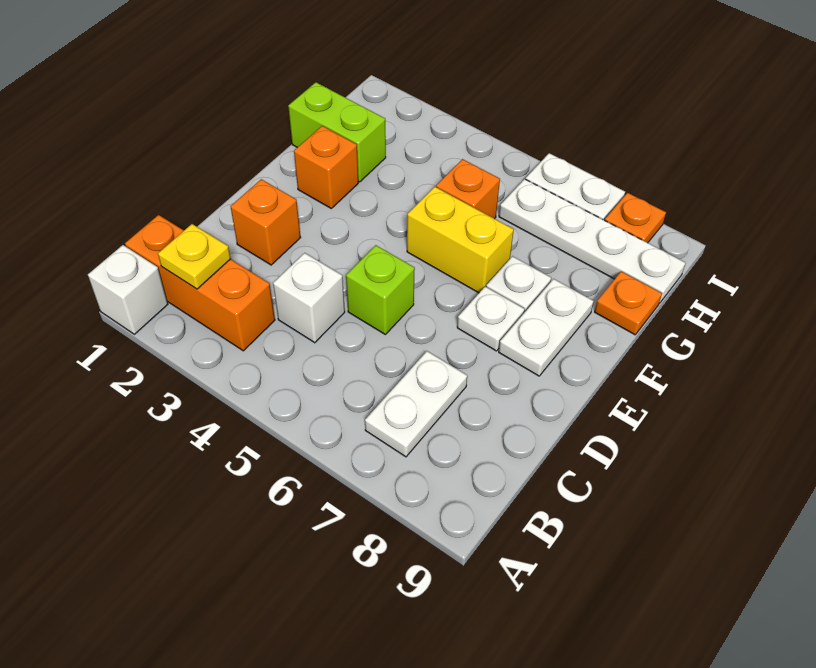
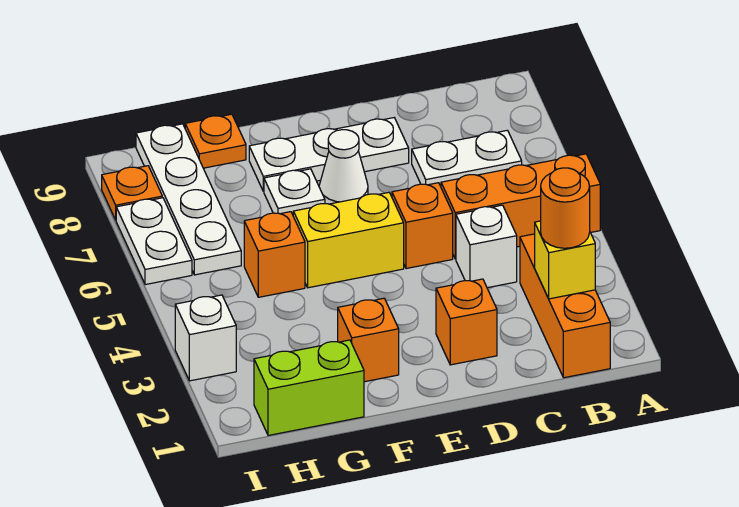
white 1x1 brick [88,245,168,334] -> white 1x1 brick moved to [175,295,236,381]
none -> orange 1x3 brick [441,154,600,259]
yellow 1x1 plate [158,224,231,289] -> yellow 1x1 brick [535,221,595,299]
none -> orange 1x1 round brick [541,168,590,248]
lime 1x1 brick [346,245,415,334] -> orange 1x1 brick [392,183,453,269]
white 1x1 plate [457,287,525,351] -> white 1x1 cone [319,130,368,204]
white 1x2 plate [499,279,594,376] -> white 1x3 plate [249,118,409,191]
yellow 1x2 brick [407,187,514,293] -> yellow 1x2 brick turned to [293,192,404,288]
lime 1x2 brick [288,82,386,182] -> lime 1x2 brick turned to [254,340,364,435]

